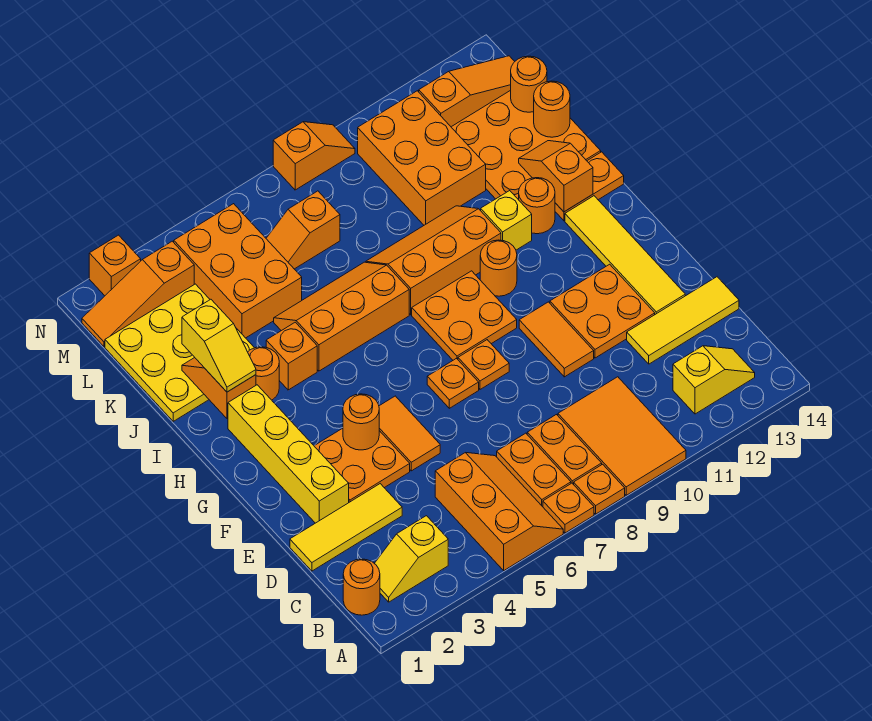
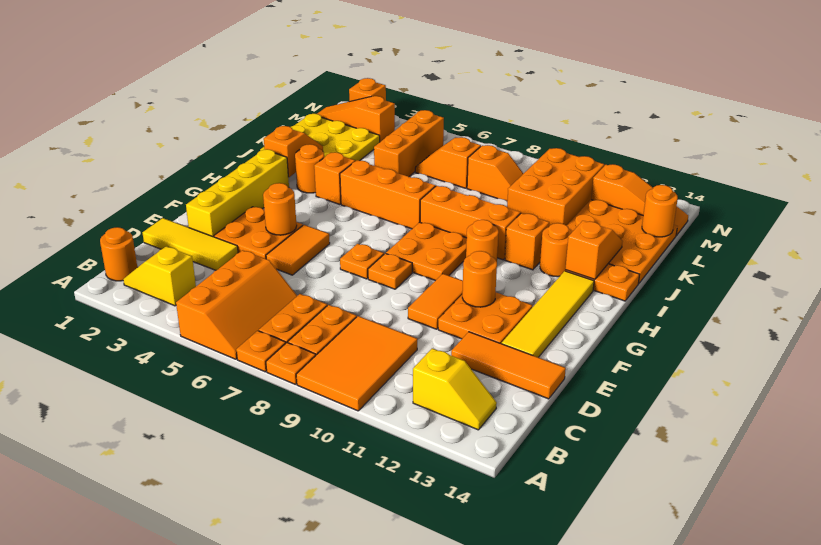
yellow 1x3 tile [627,277,739,364] -> orange 1x3 tile [451,332,566,399]
yellow 1x2 slope [182,299,256,392] -> none
yellow 1x1 brick [481,191,532,250] -> orange 1x1 brick [505,213,549,270]
orange 2x3 brick [174,204,302,338] -> orange 1x3 brick [374,110,444,177]
orange 1x1 round brick [534,81,570,137] -> orange 1x1 round brick moved to [462,251,497,307]
orange 1x2 slope [273,122,355,190] -> orange 1x2 slope moved to [467,145,523,201]

